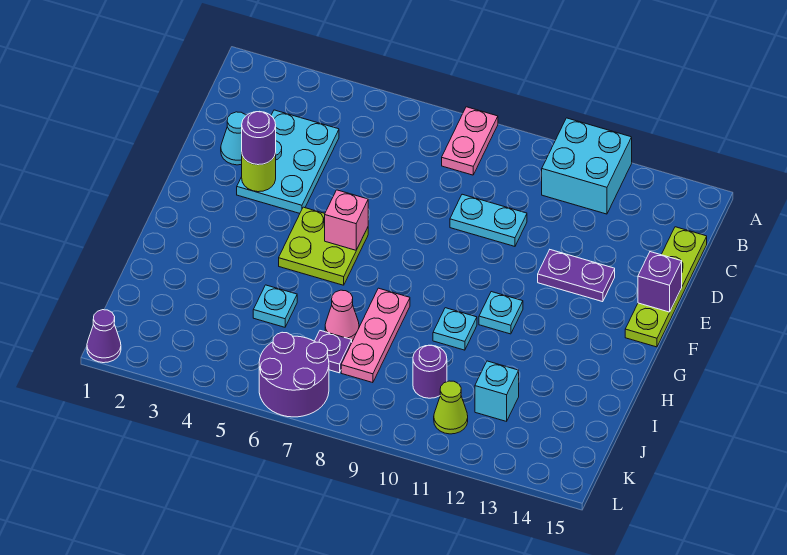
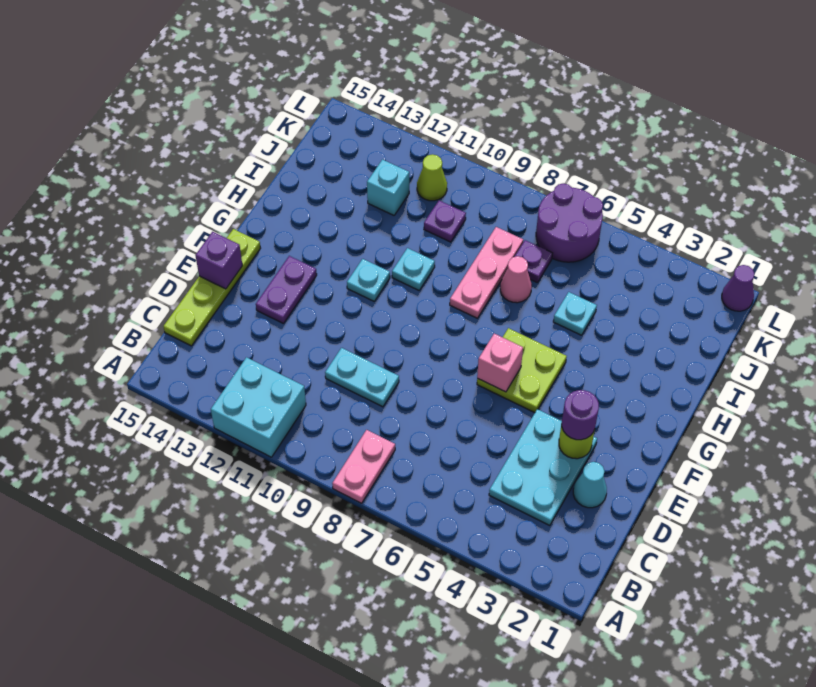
purple 1x2 plate [538,250,615,302] -> purple 1x2 plate turned to [256,256,317,324]
purple 1x1 round brick [413,345,447,398] -> purple 1x1 plate [424,201,466,242]

